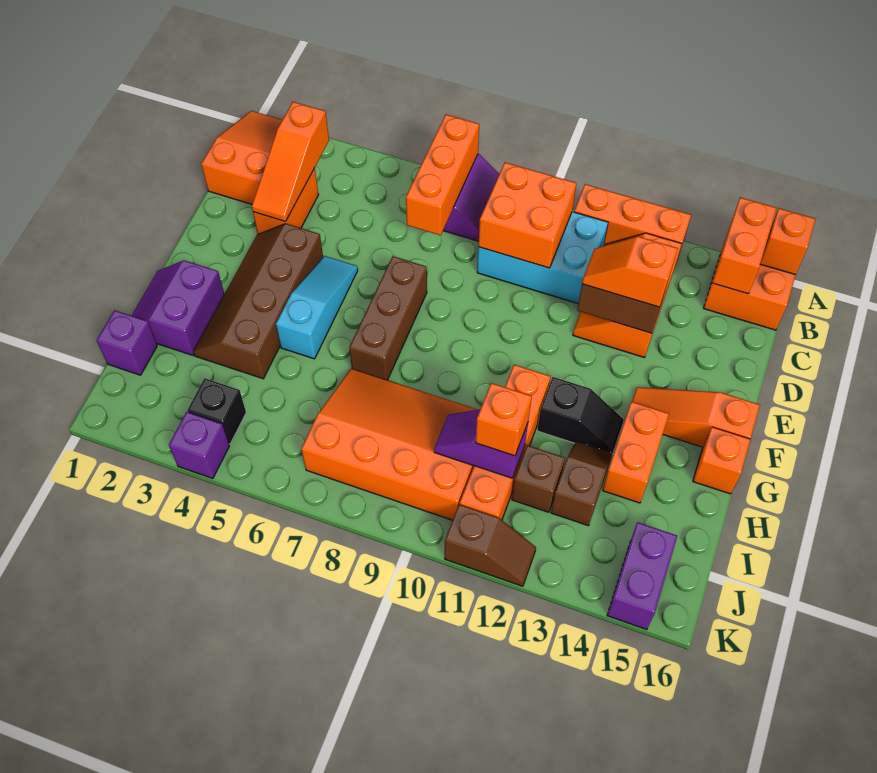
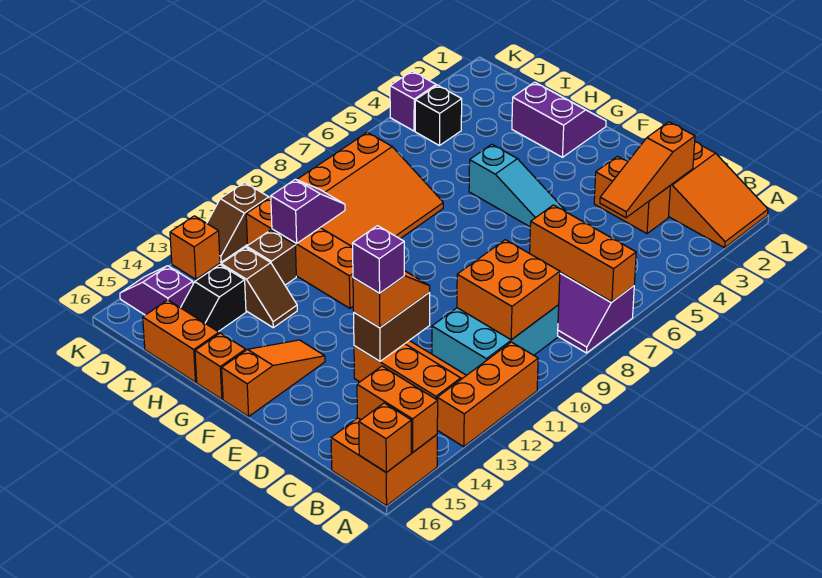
orange 1x3 slope [252,102,329,222] -> orange 1x3 slope turned to [600,122,695,218]
brown 2x4 slope [193,224,323,379] -> none
brown 1x3 brick [349,256,427,380] -> none
black 1x2 slope [537,377,624,453] -> black 1x2 slope moved to [181,265,246,332]
orange 1x2 brick [603,402,669,503] -> orange 1x2 brick moved to [143,300,219,382]
purple 1x1 brick [97,310,157,375] -> purple 1x1 brick moved to [353,226,404,293]
orange 1x1 brick [475,383,532,456] -> orange 1x1 brick moved to [170,216,220,279]
purple 1x2 brick [607,522,677,629] -> purple 1x2 slope [120,266,193,315]

